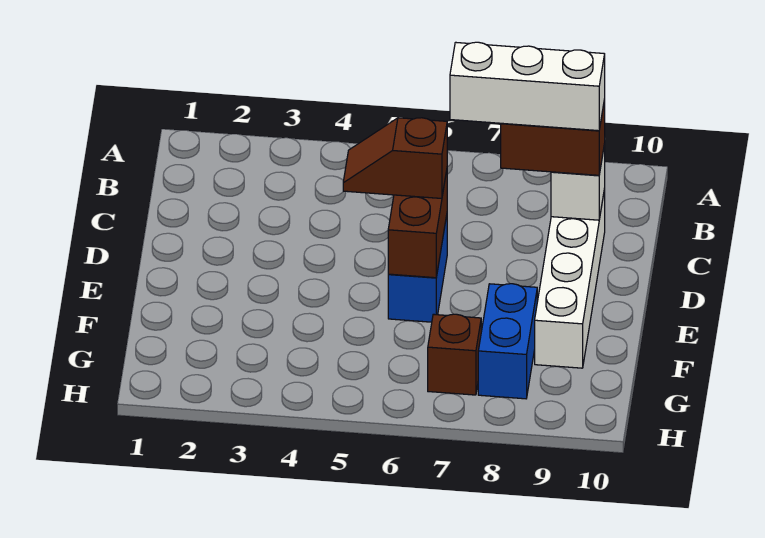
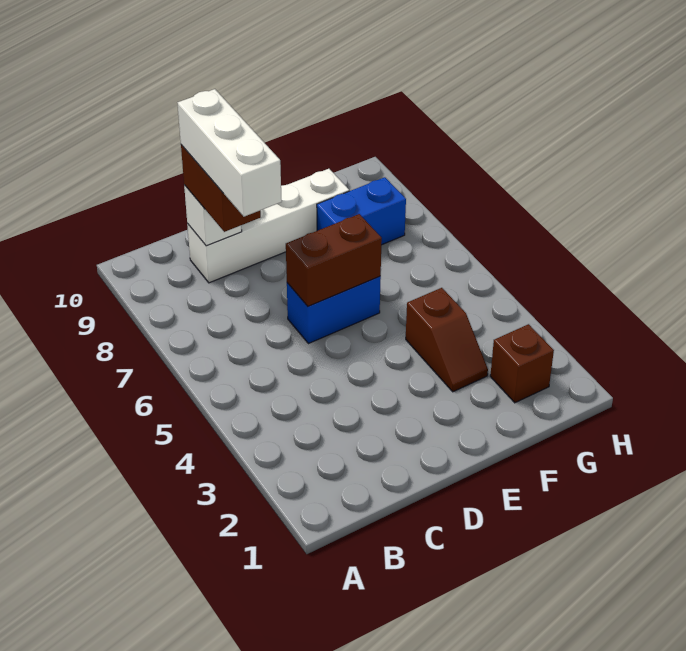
brown 1x2 slope [343,118,447,199] -> brown 1x2 slope moved to [406,288,488,392]
brown 1x1 brick [428,314,481,395] -> brown 1x1 brick moved to [490,324,554,403]

